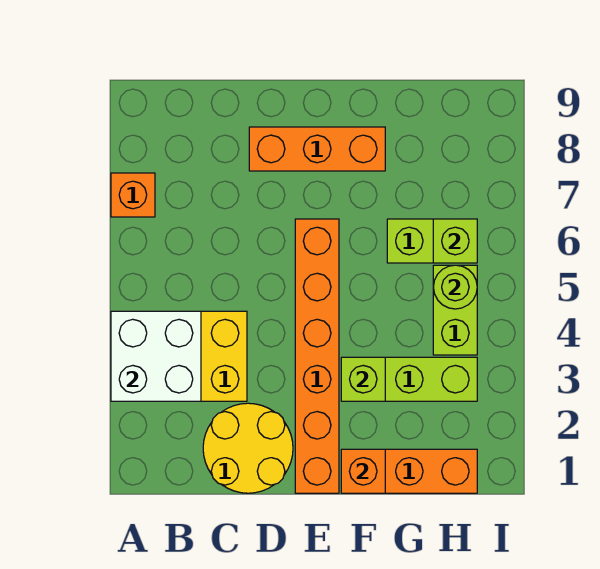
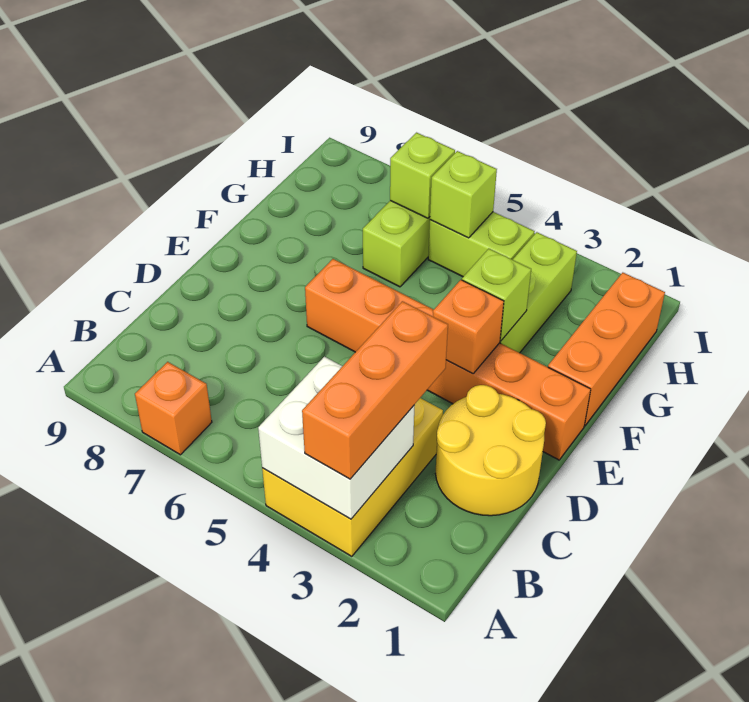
orange 1x3 brick [249,127,385,171] -> orange 1x3 brick moved to [302,301,448,479]
orange 1x1 brick [341,449,385,493] -> orange 1x1 brick moved to [433,280,504,373]
lime 1x1 round brick [433,265,477,309] -> lime 1x1 brick [430,151,497,238]

